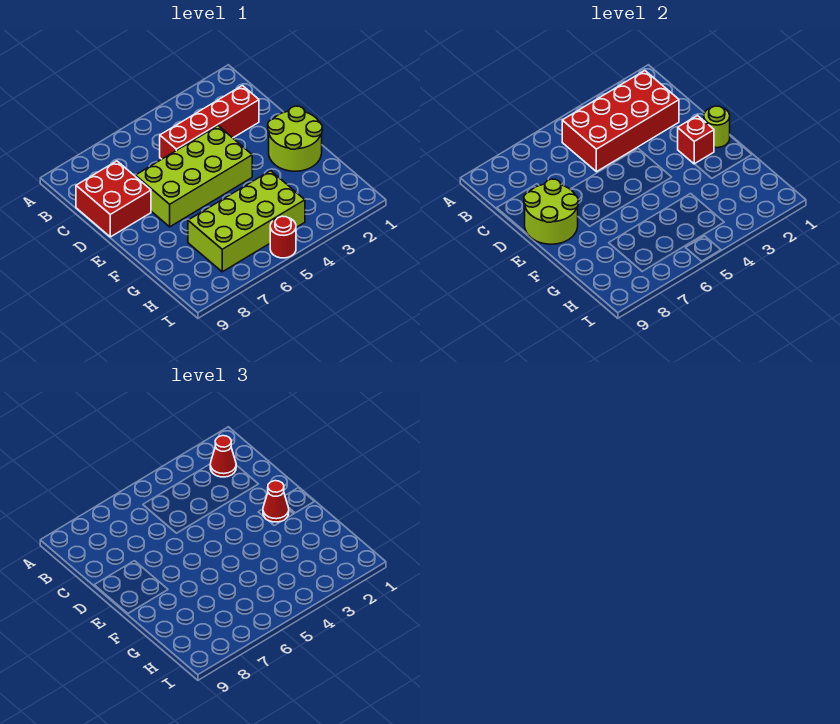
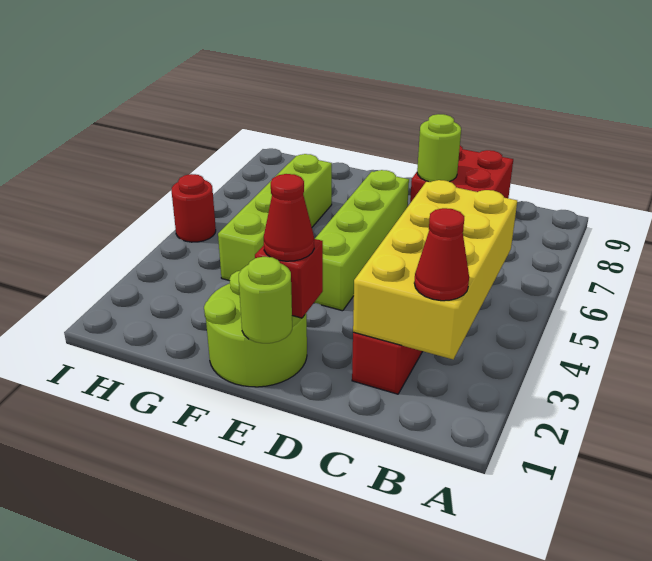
red 2x4 brick [562,71,679,172] -> yellow 2x4 brick [353,180,517,359]
lime 2x4 brick [135,126,252,227] -> lime 1x4 brick [314,170,409,311]
lime 2x2 round brick [524,179,578,244] -> lime 1x1 round brick [417,114,461,182]
lime 2x4 brick [188,171,305,272] -> lime 1x4 brick [218,154,332,280]

